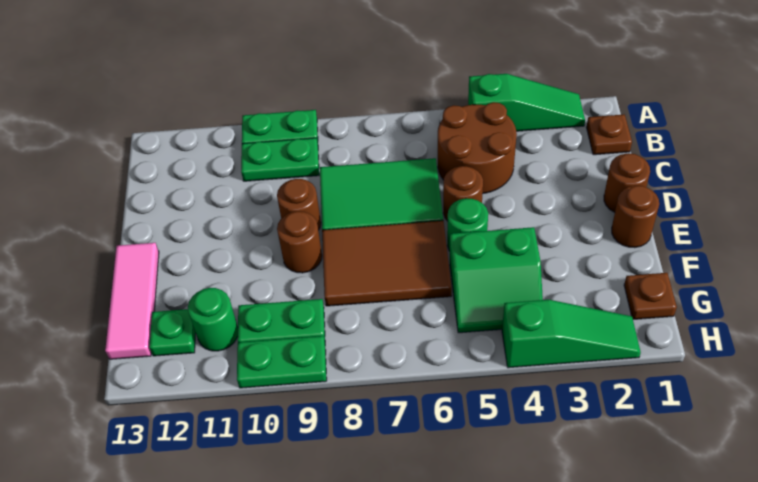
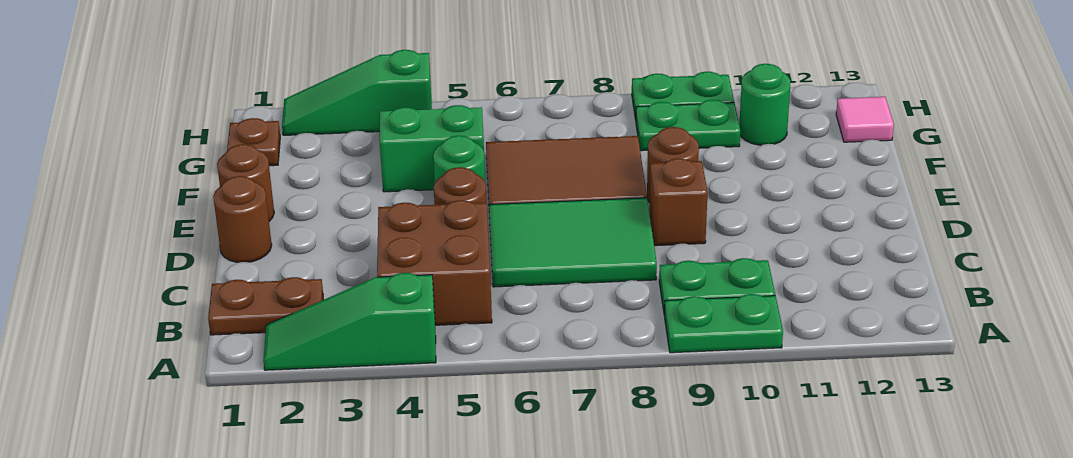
brown 1x1 plate [586,114,632,155] -> brown 1x2 plate [208,277,323,335]
brown 2x2 round brick [438,102,517,193] -> brown 2x2 brick [377,200,492,325]
brown 1x1 round brick [277,179,321,230] -> brown 1x1 brick [649,158,708,246]
pink 1x3 tile [105,243,159,359] -> pink 1x1 tile [836,97,894,142]
green 1x1 plate [149,309,196,356] -> none

